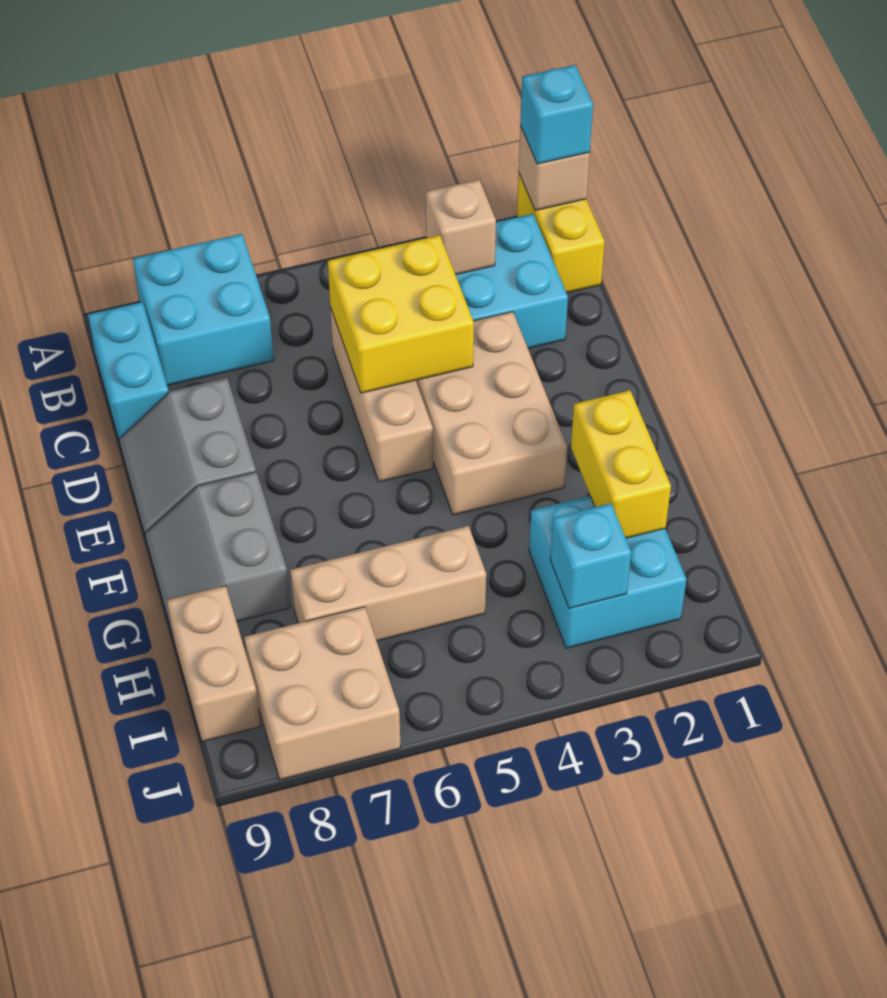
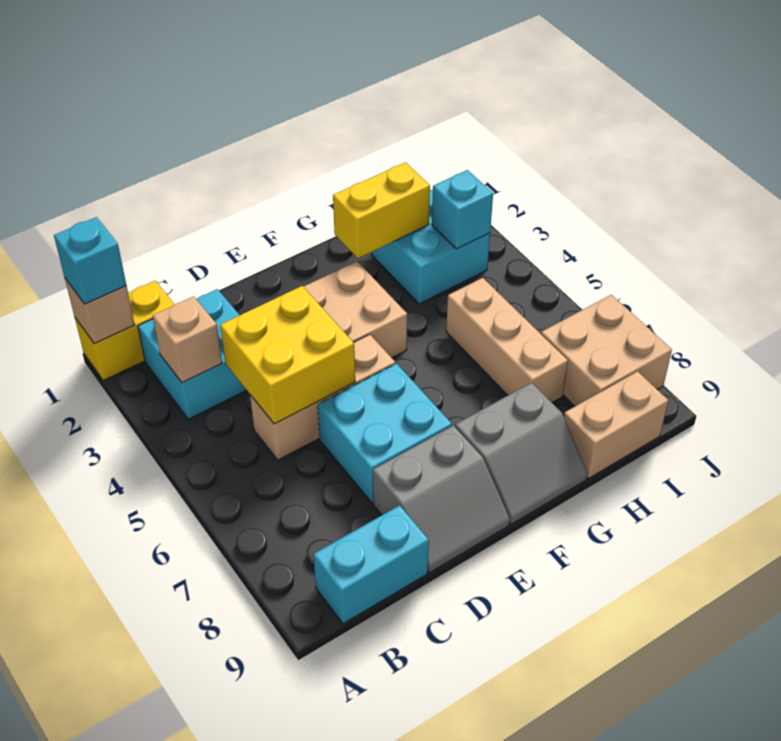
cyan 2x2 brick [133,234,274,385] -> cyan 2x2 brick moved to [318,364,452,503]

